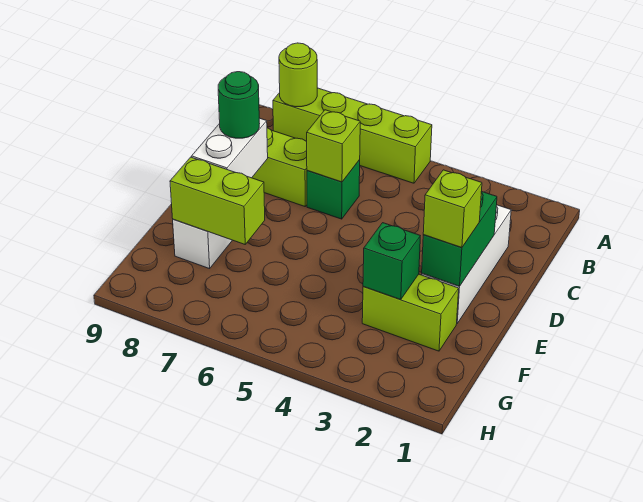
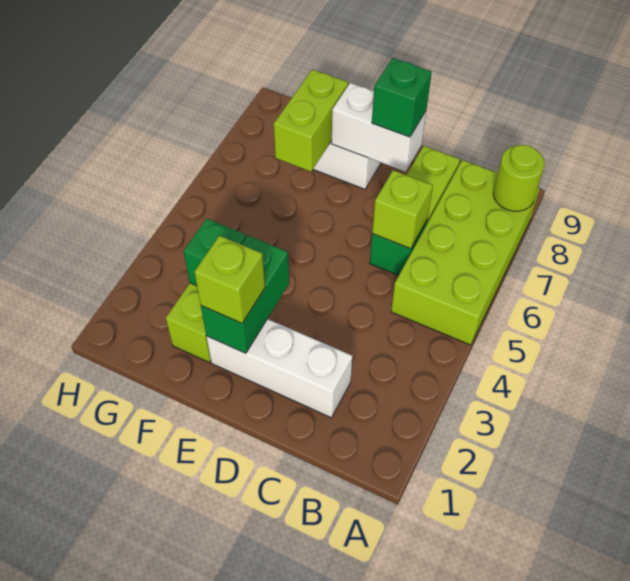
lime 1x4 brick [273,88,432,183] -> lime 2x4 brick [391,160,540,345]
green 1x2 brick [422,191,497,286] -> green 1x2 brick turned to [201,236,289,353]
green 1x1 round brick [218,72,260,138] -> green 1x1 brick [372,58,432,137]

